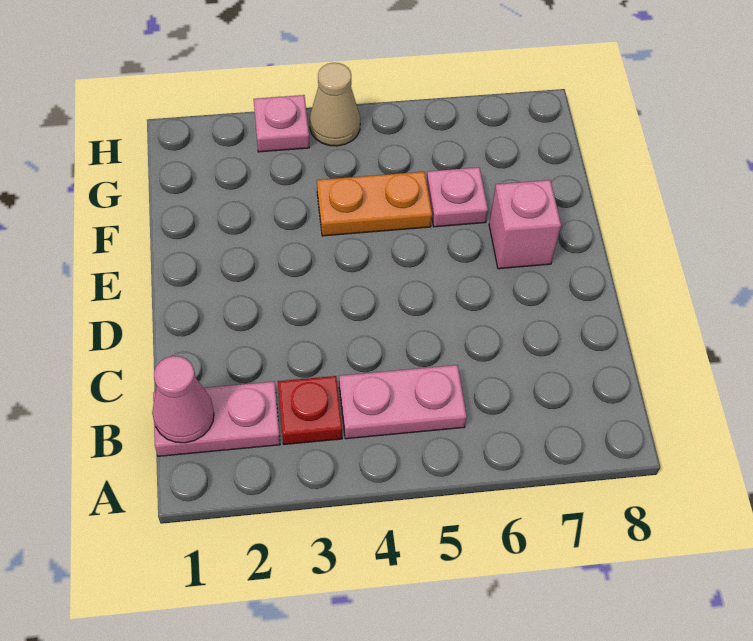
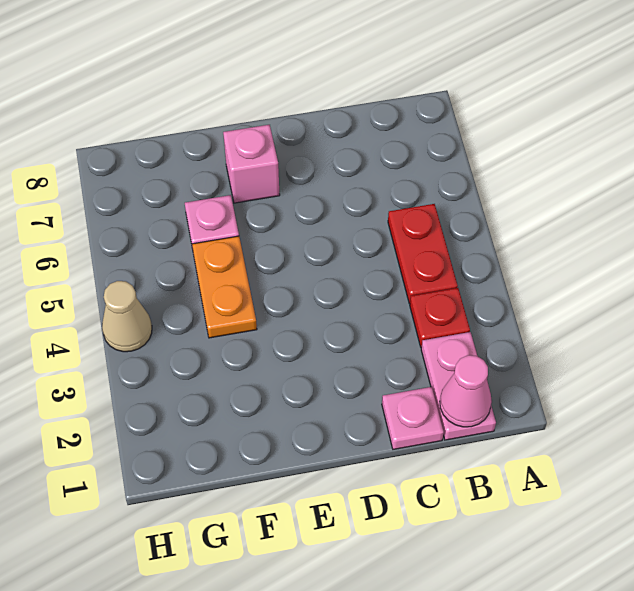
pink 1x2 plate [339,365,467,439] -> red 1x2 plate [388,204,458,304]
pink 1x1 plate [254,95,309,152] -> pink 1x1 plate moved to [382,387,444,449]

